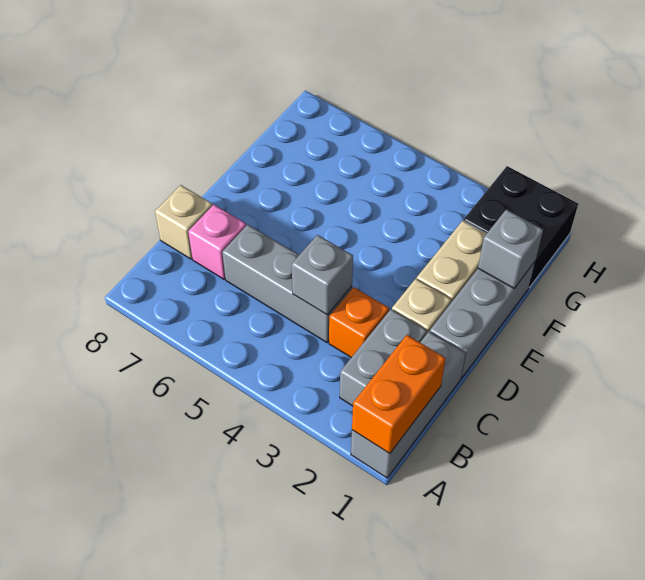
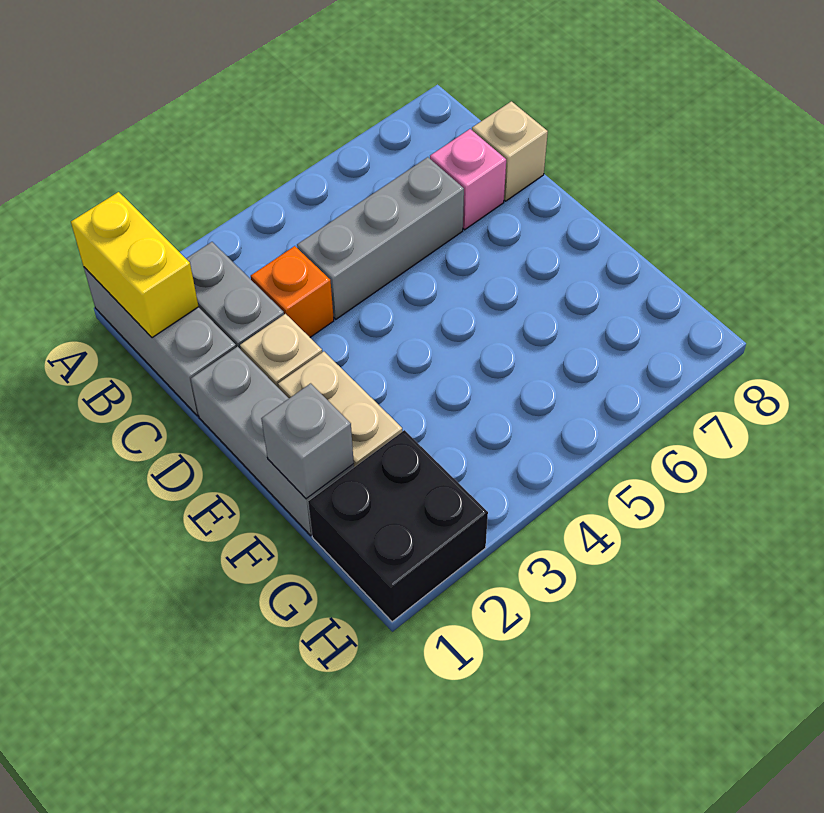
orange 1x2 brick [352,335,446,454] -> yellow 1x2 brick [71,192,199,338]
grey 1x1 brick [292,235,353,315] -> none

